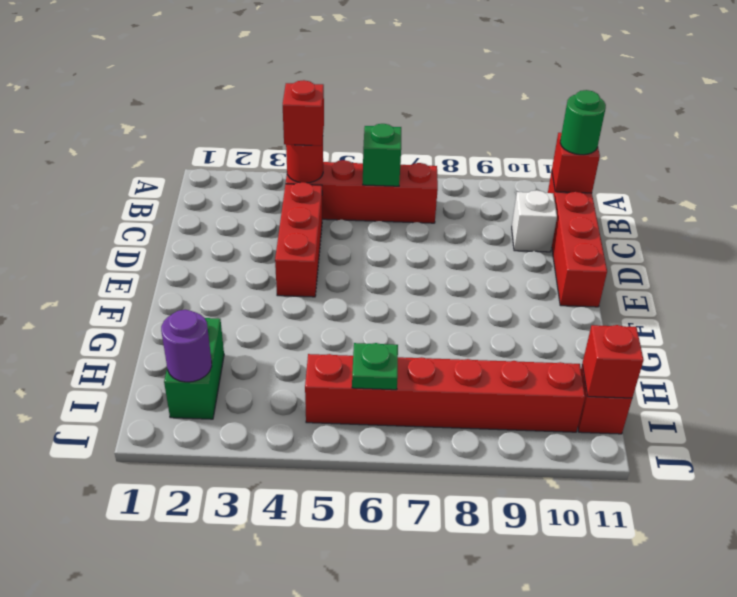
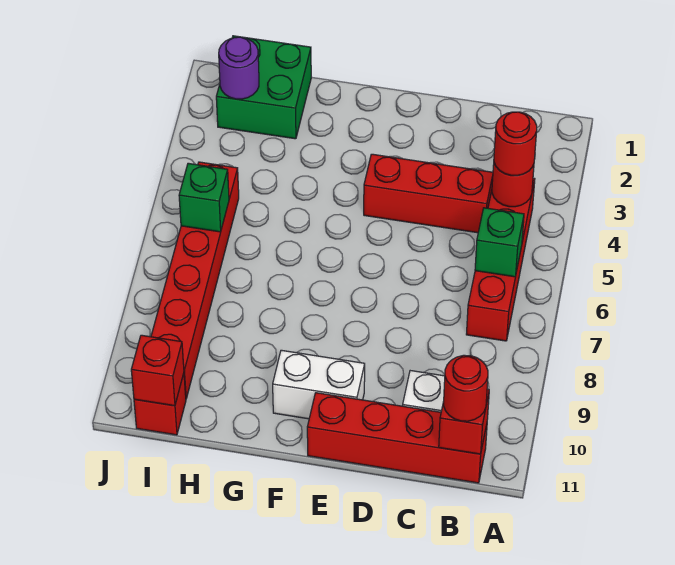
red 1x1 brick [283,80,324,146] -> red 1x1 round brick [494,112,537,175]
green 1x1 round brick [560,90,606,155] -> red 1x1 round brick [444,355,488,421]
none -> white 1x2 brick [273,350,365,419]
green 1x2 brick [164,318,224,419] -> green 2x2 brick [216,36,311,139]
green 1x1 plate [352,343,398,390] -> green 1x1 brick [179,163,229,232]

